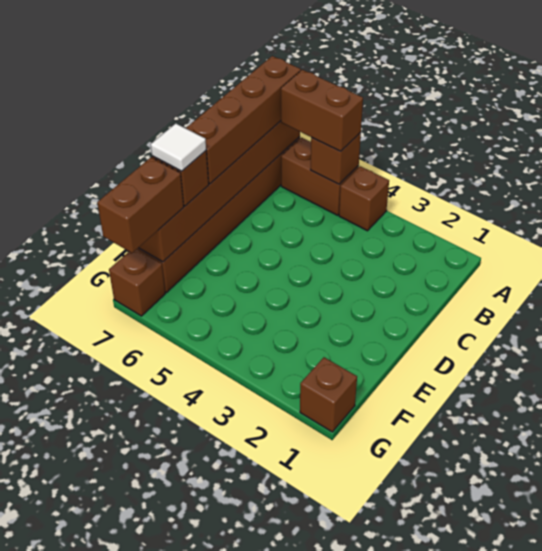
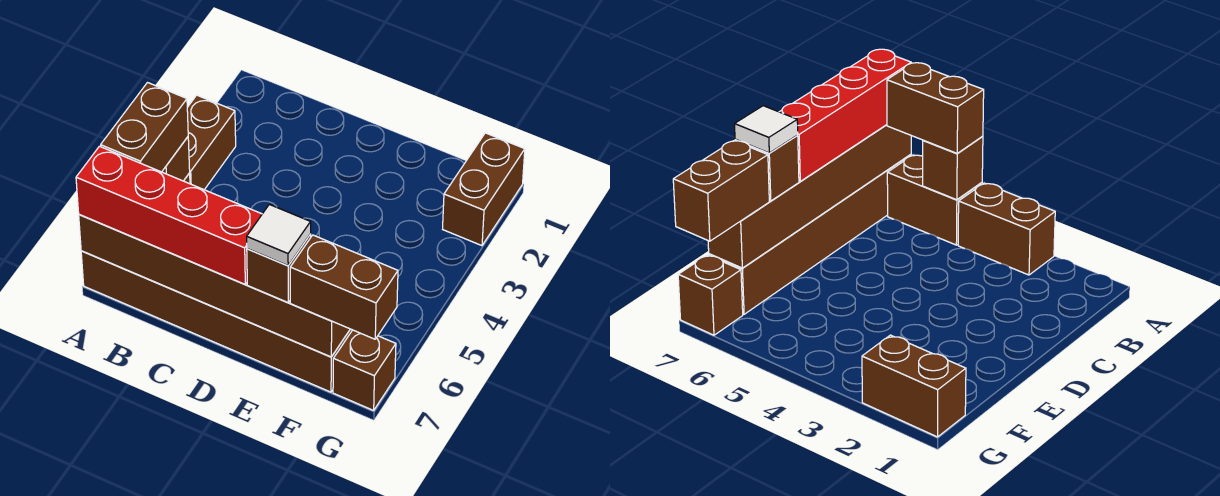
brown 1x1 brick [339,166,389,231] -> brown 1x2 brick [187,95,236,190]
brown 1x4 brick [186,56,301,184] -> red 1x4 brick [76,146,262,284]
brown 1x1 brick [300,357,357,432] -> brown 1x2 brick [443,133,525,246]

